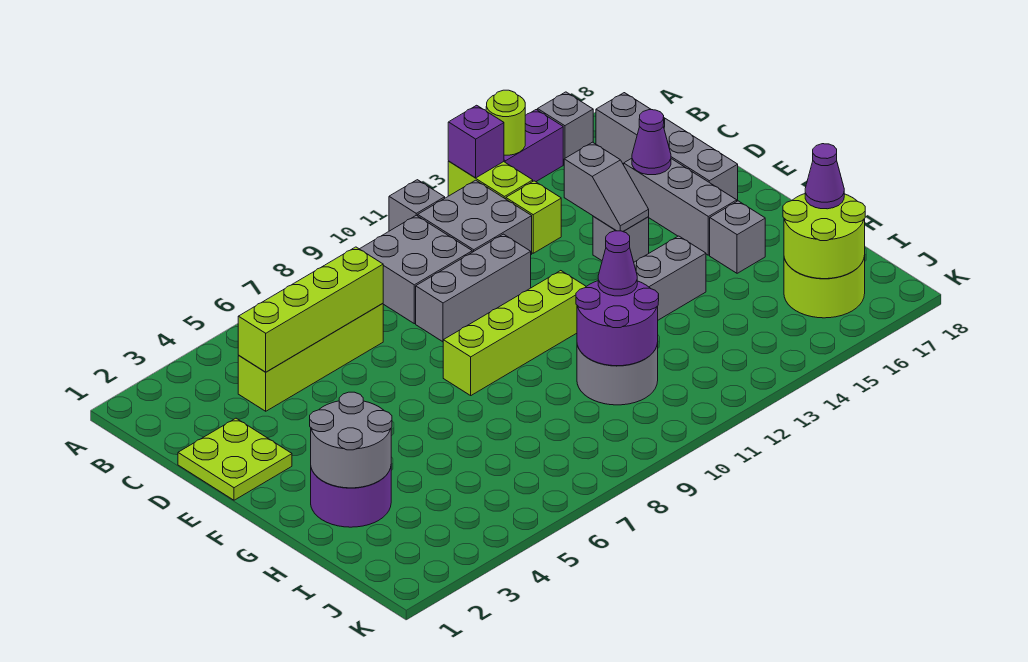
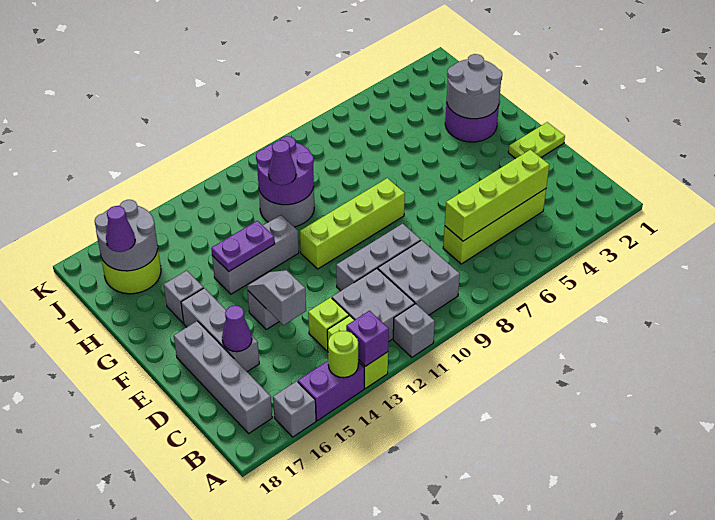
lime 2x2 plate [178,418,292,500] -> lime 1x2 plate [508,122,565,159]
none -> purple 1x2 plate [211,221,275,271]
lime 2x2 round brick [783,194,865,279] -> grey 2x2 round brick [95,200,158,271]

